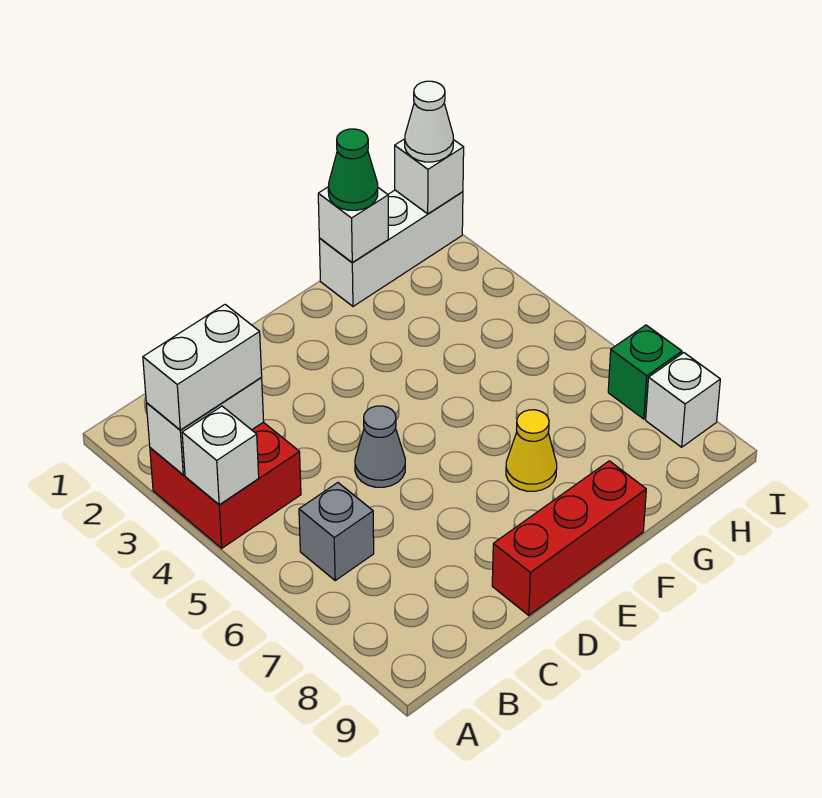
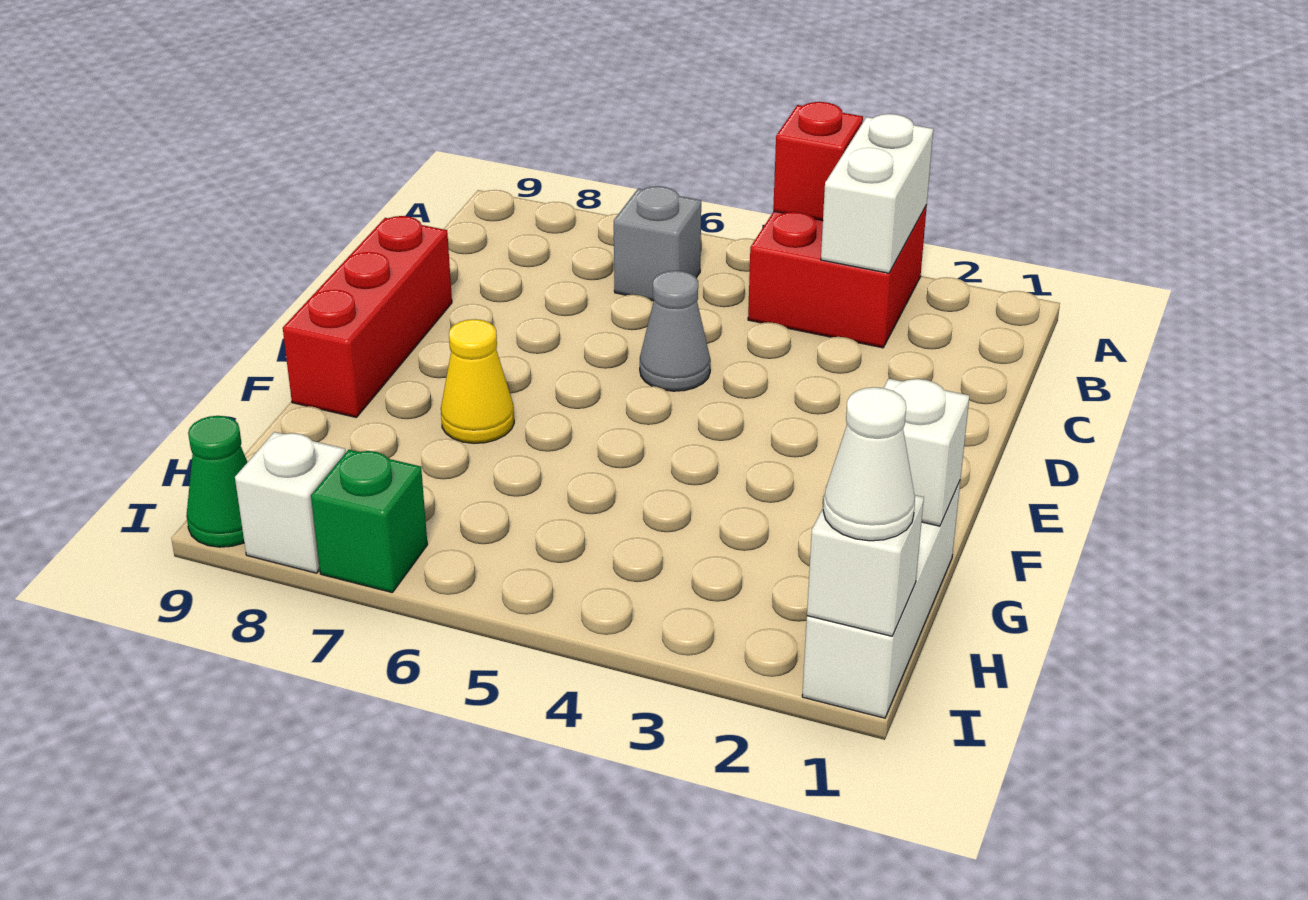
white 1x2 brick [143,305,262,430] -> none
white 1x1 brick [182,406,259,505] -> red 1x1 brick [773,102,863,221]
green 1x1 cone [328,129,378,210] -> green 1x1 cone moved to [186,416,247,547]

